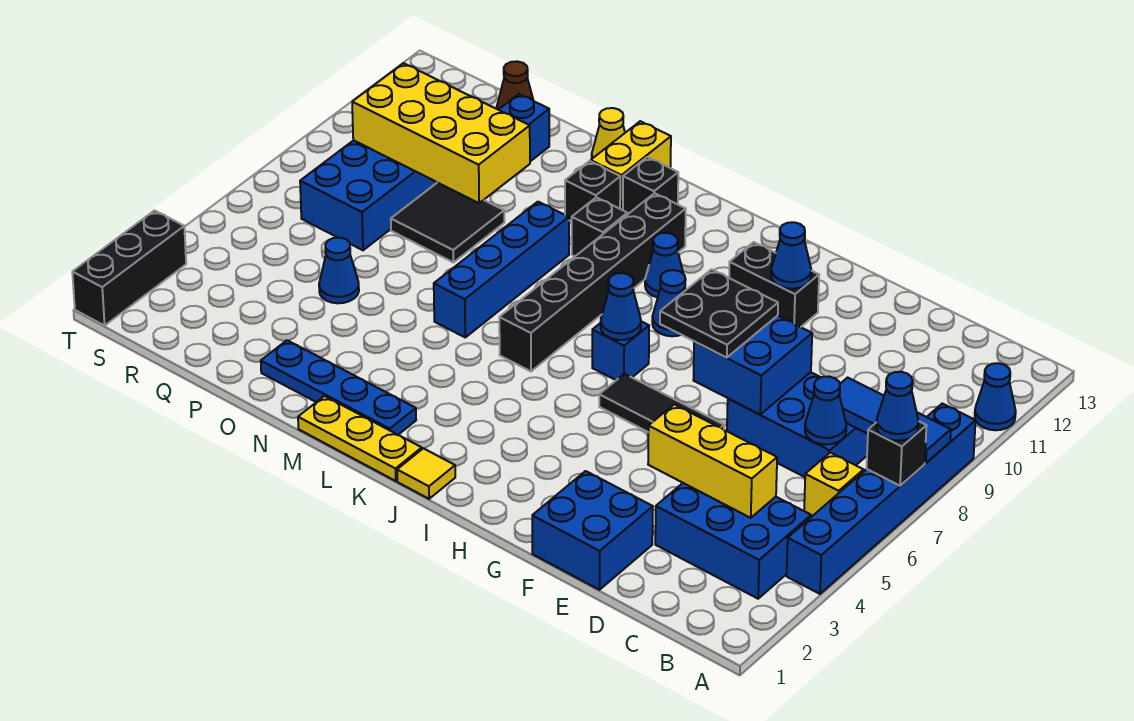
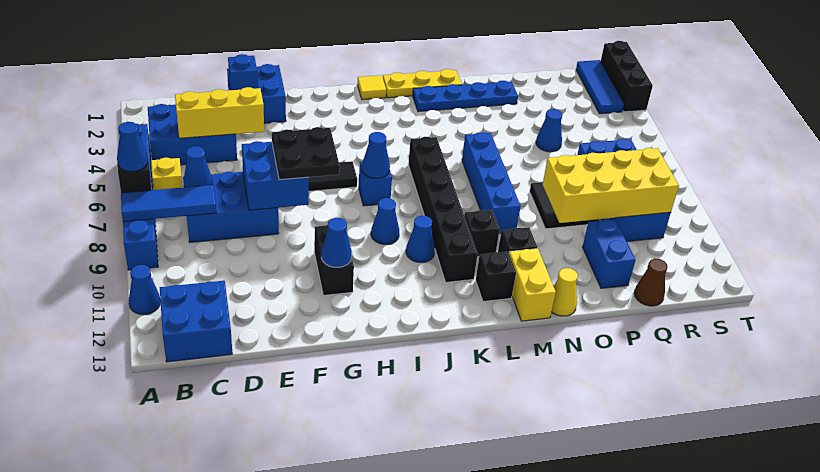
none -> blue 2x2 brick [160,281,232,362]
none -> blue 1x1 brick [228,54,258,90]
black 1x2 brick [729,242,819,327] -> black 1x2 brick turned to [314,225,354,295]
none -> blue 1x3 tile [576,60,624,114]

